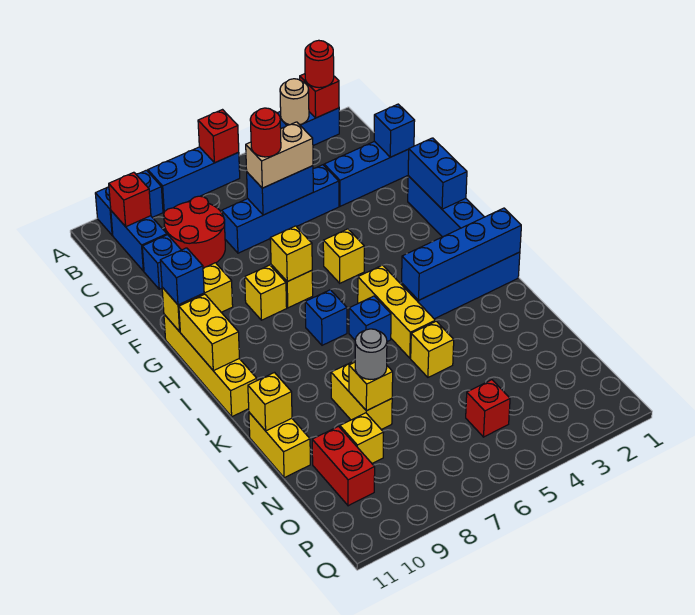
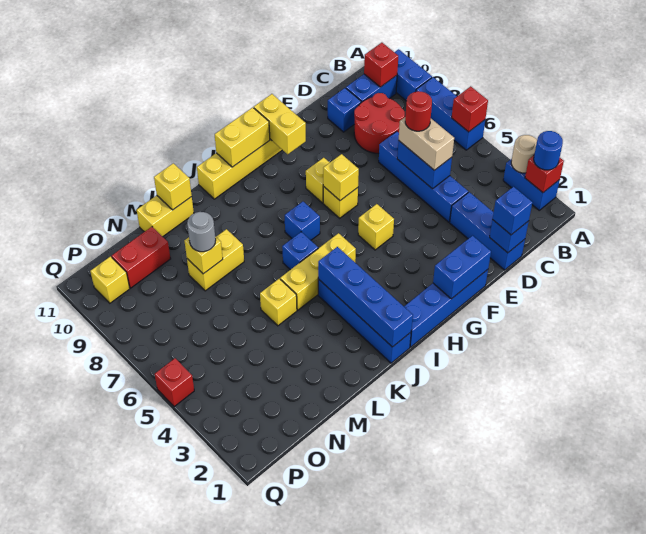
red 1x1 round brick [305,40,334,88] -> blue 1x1 round brick [534,131,563,170]
blue 1x1 brick [160,248,204,305] -> blue 1x1 brick moved to [492,187,533,235]
yellow 1x1 brick [340,413,384,463] -> yellow 1x1 brick moved to [90,257,130,303]
red 1x1 brick [466,380,510,437] -> red 1x1 brick moved to [155,358,194,407]

